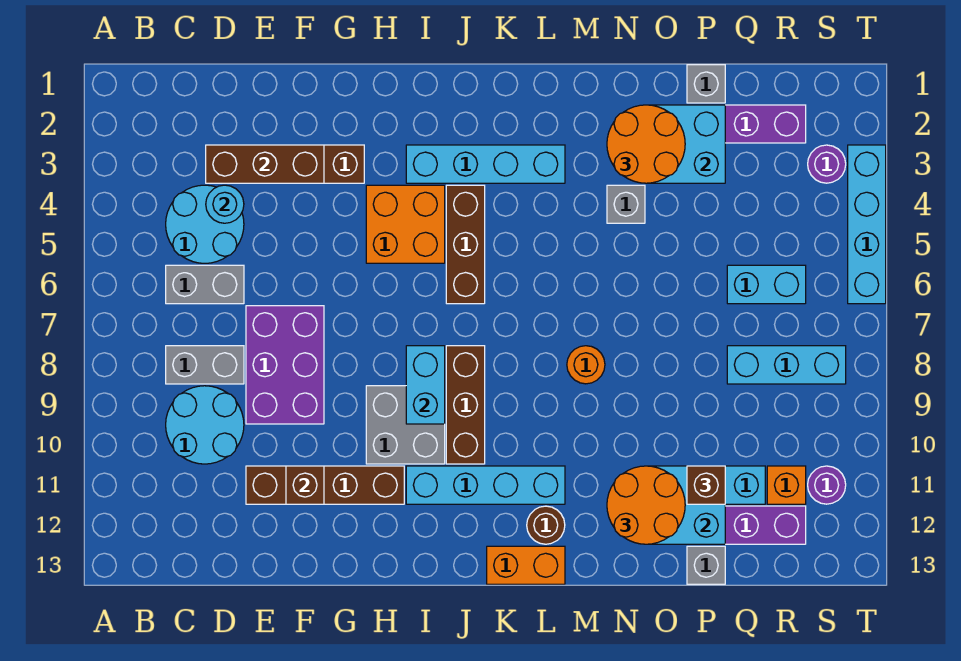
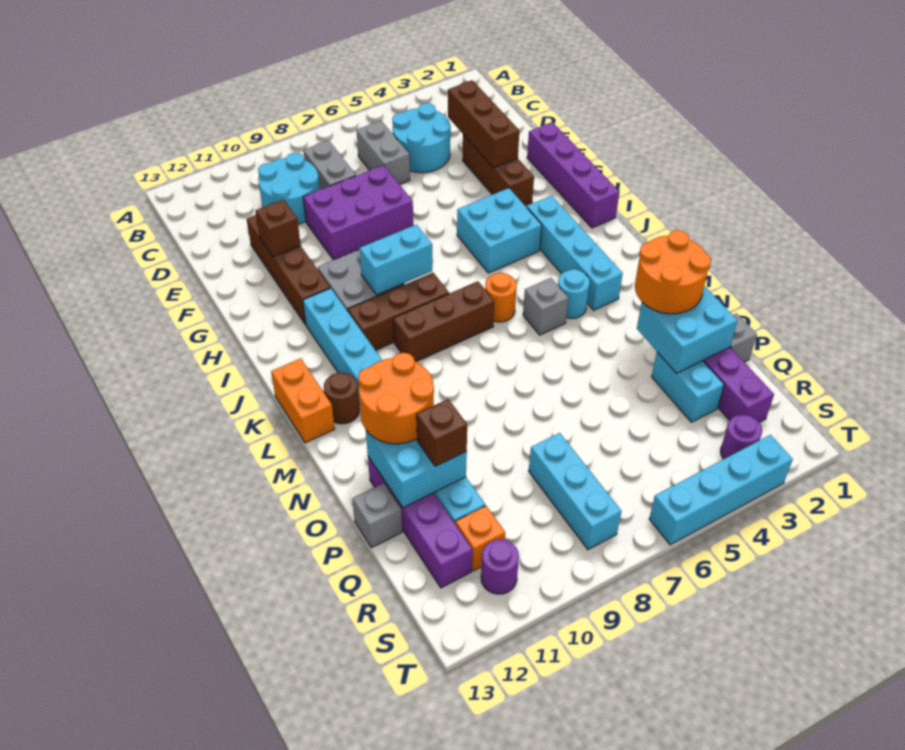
cyan 1x1 round brick [206,185,244,223] -> cyan 1x1 round brick moved to [558,269,590,318]
none -> purple 1x4 brick [527,122,619,228]
orange 2x2 brick [366,185,445,263] -> cyan 2x2 brick [457,188,542,273]
brown 1x3 brick [446,185,485,304] -> brown 1x3 brick moved to [393,281,495,362]
orange 1x1 round brick [567,346,605,384] -> orange 1x1 round brick moved to [485,273,517,322]
grey 1x1 brick [607,185,645,223] -> grey 1x1 brick moved to [523,278,568,335]
cyan 1x2 brick [727,265,806,304] -> cyan 1x2 brick moved to [652,352,724,422]

